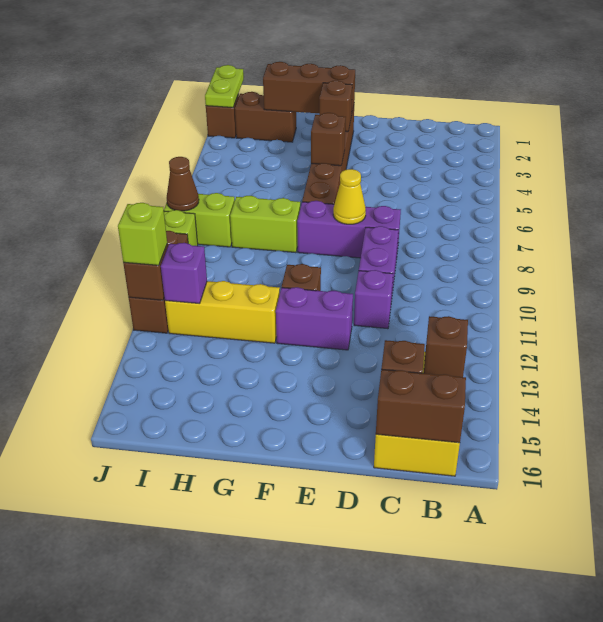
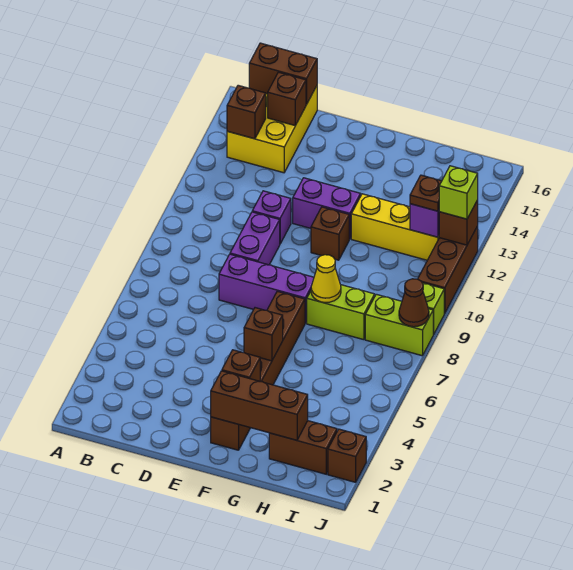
yellow 1x1 cone [333,169,366,224] -> yellow 1x1 cone moved to [311,255,341,303]
none -> brown 1x1 plate [410,175,442,211]
lime 1x2 plate [205,65,244,108] -> none

